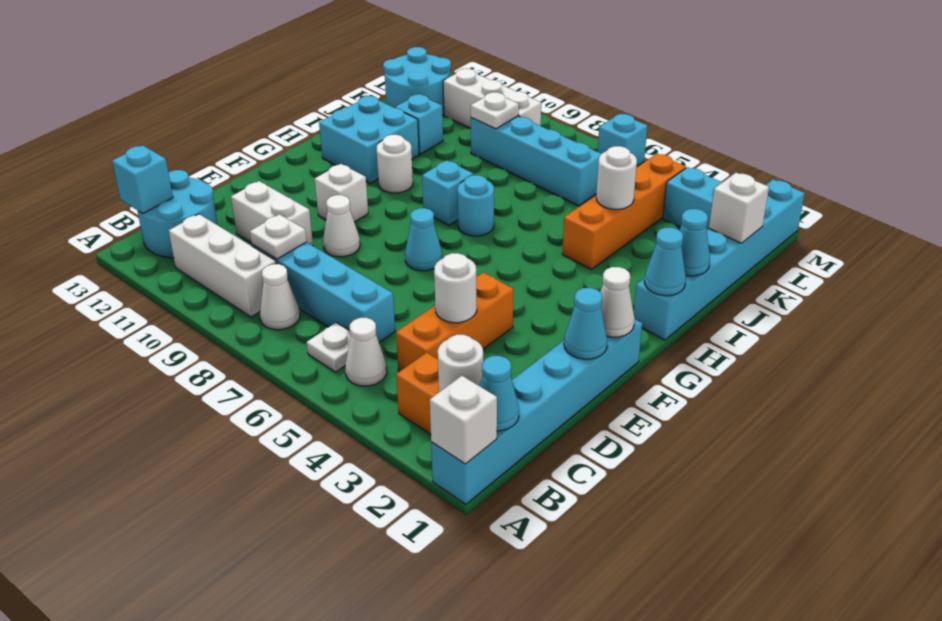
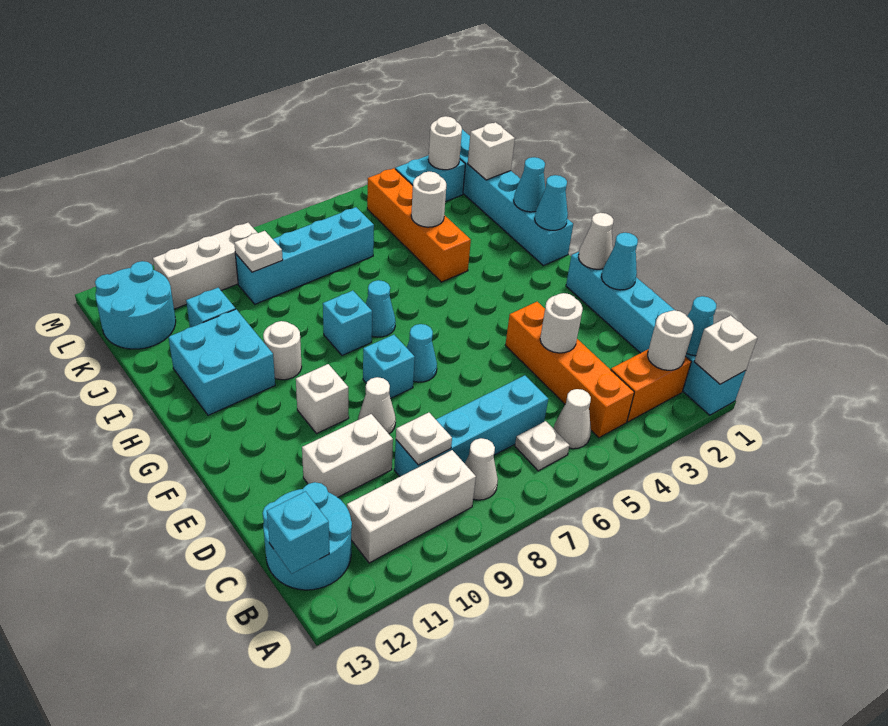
orange 1x3 brick [396,272,514,372] -> orange 1x4 brick [505,302,634,438]
cyan 1x1 round brick [458,175,494,236] -> cyan 1x1 cone [366,280,396,337]
none -> white 1x1 round brick [429,116,462,170]
cyan 1x1 brick [598,114,647,166] -> cyan 1x1 brick moved to [363,335,415,398]

